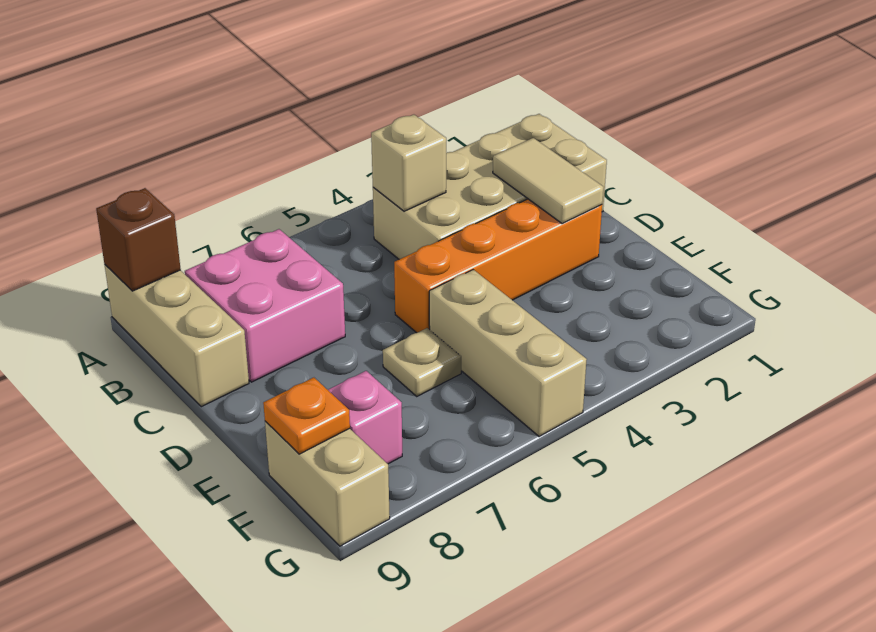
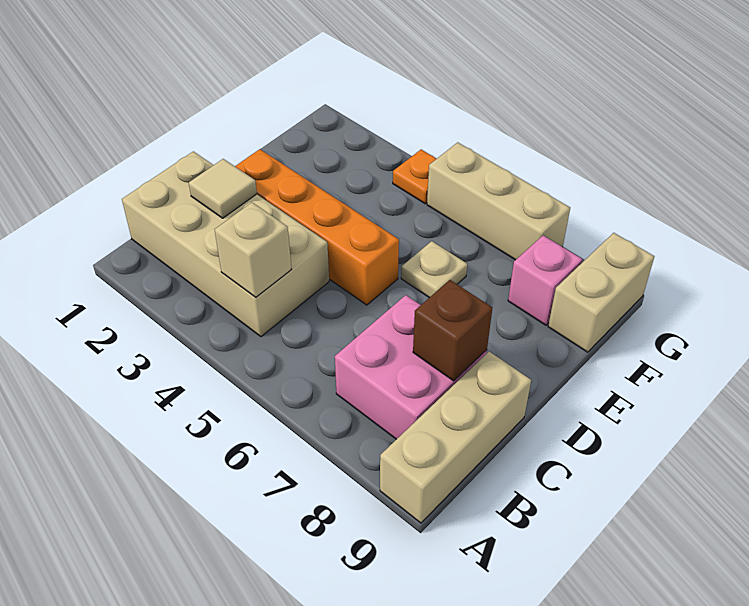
brown 1x1 brick [96,188,181,291] -> brown 1x1 brick moved to [413,280,492,381]
tan 1x2 tile [493,138,603,224] -> tan 1x1 tile [189,159,257,218]
tan 1x3 brick [429,270,587,437] -> tan 1x3 brick turned to [427,142,570,260]
orange 1x1 plate [263,378,350,454] -> orange 1x1 plate moved to [393,150,437,204]

